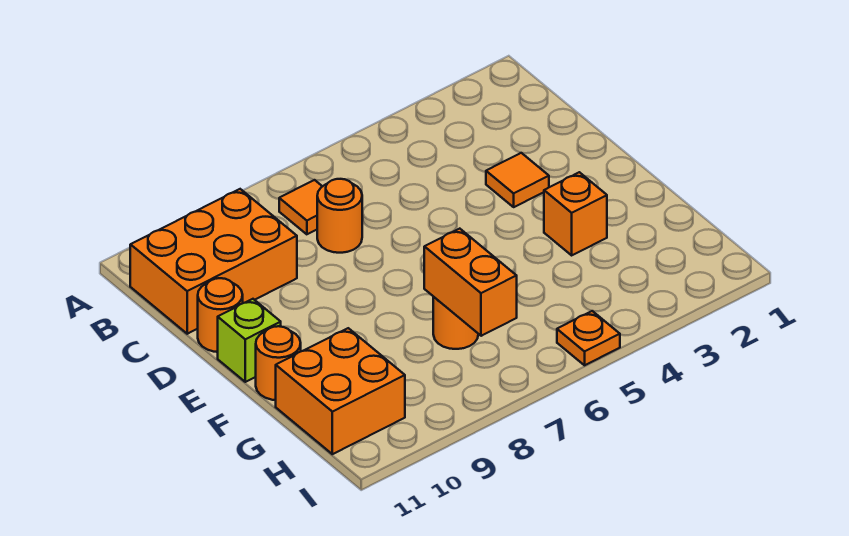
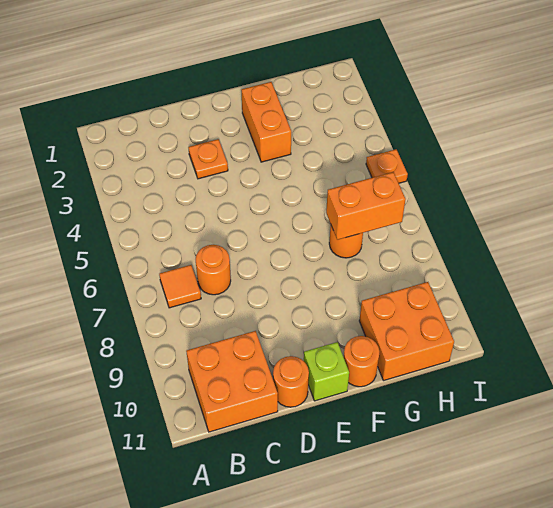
orange 2x3 brick [130,189,297,334] -> orange 2x2 brick [186,331,278,432]
orange 1x1 tile [486,153,549,207] -> orange 1x1 plate [188,139,228,179]
orange 1x1 brick [544,172,607,255] -> orange 1x2 brick [241,82,291,162]

